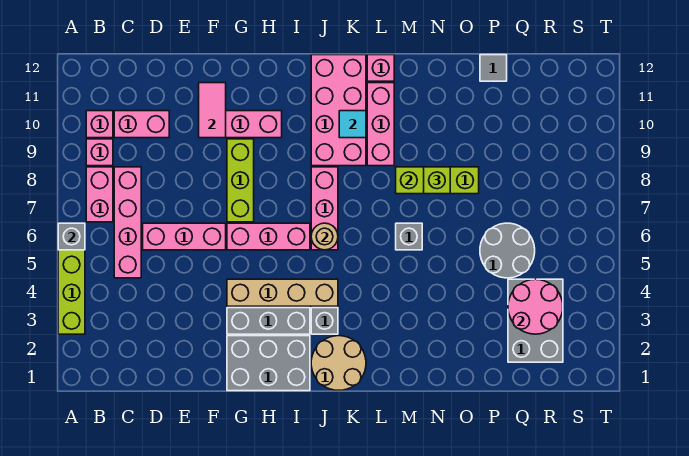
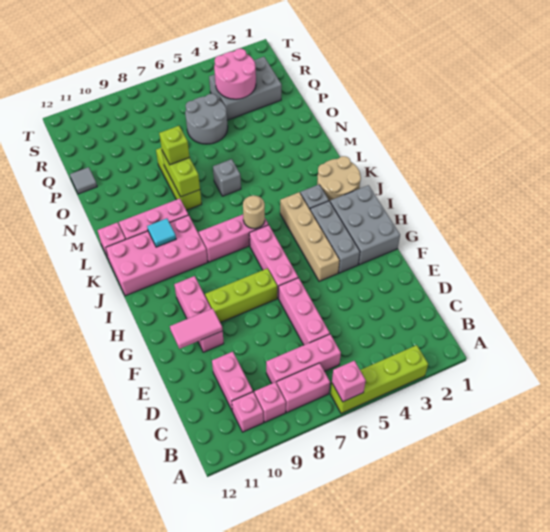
grey 1x1 brick [58,223,85,250] -> pink 1x1 brick [332,361,366,402]
pink 1x4 brick [114,167,141,278] -> pink 1x3 brick [266,334,341,383]

